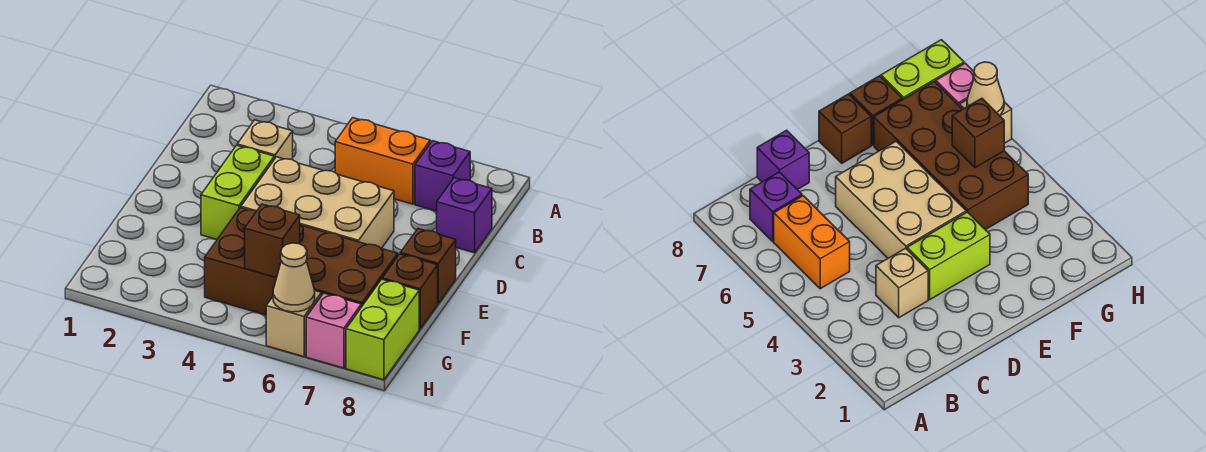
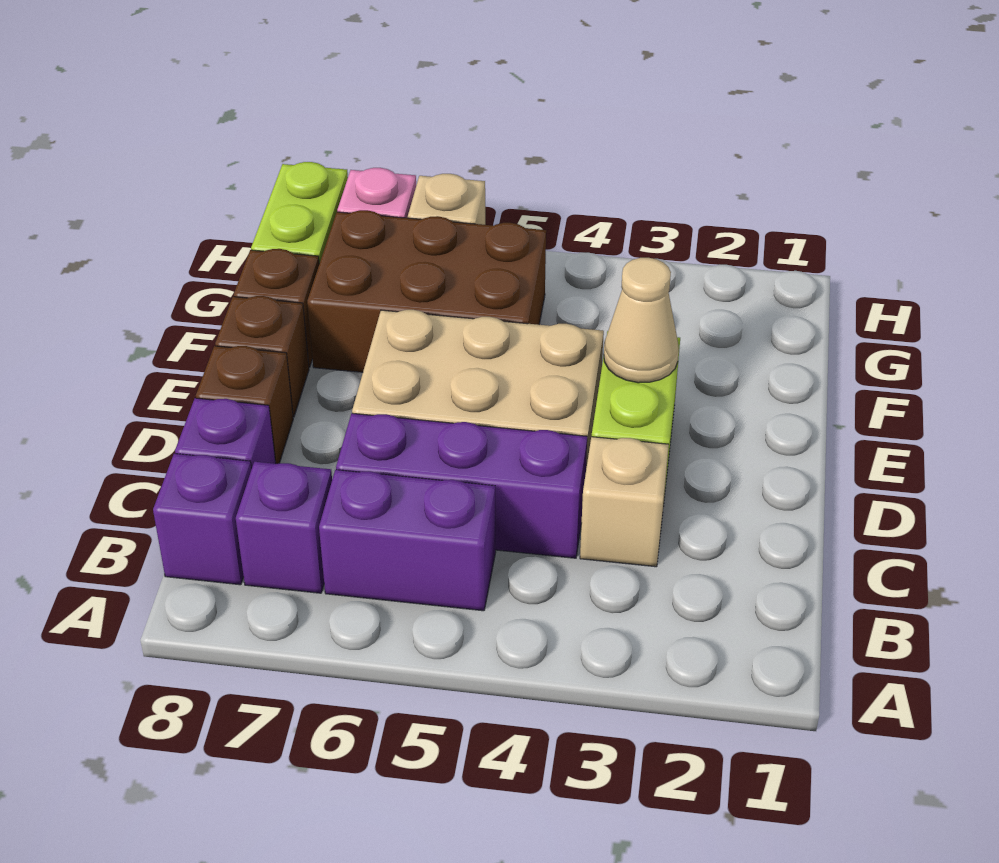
orange 1x2 brick [335,118,430,204] -> purple 1x2 brick [319,470,496,611]
none -> purple 1x1 brick [153,454,251,585]
none -> purple 1x3 brick [336,413,587,558]
brown 2x4 brick [205,208,398,315] -> brown 2x3 brick [307,210,546,372]
brown 1x1 brick [245,204,300,278] -> brown 1x1 brick moved to [196,346,293,464]
tan 1x1 cone [273,243,315,312] -> tan 1x1 cone moved to [604,258,679,383]

